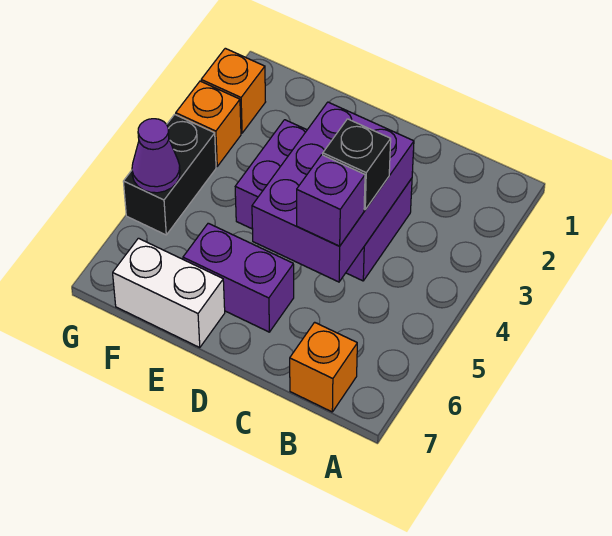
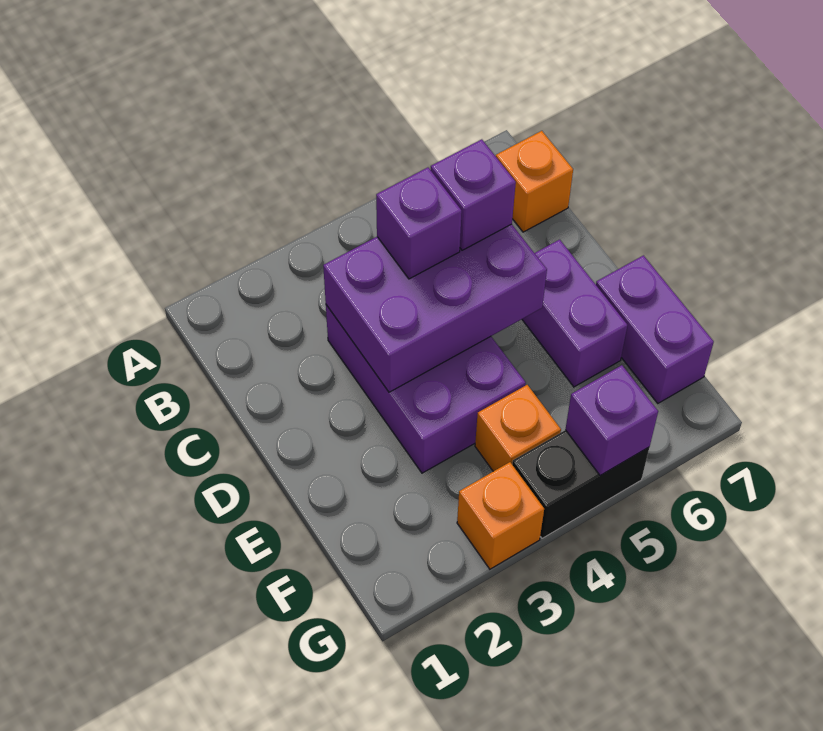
black 1x1 brick [323,119,391,210] -> purple 1x1 brick [376,168,462,279]
white 1x2 brick [113,238,225,348] -> purple 1x2 brick [596,255,714,403]
orange 1x1 brick [201,48,265,133] -> orange 1x1 brick moved to [475,385,561,471]
purple 1x1 cone [132,119,180,193] -> purple 1x1 brick [565,365,658,476]

